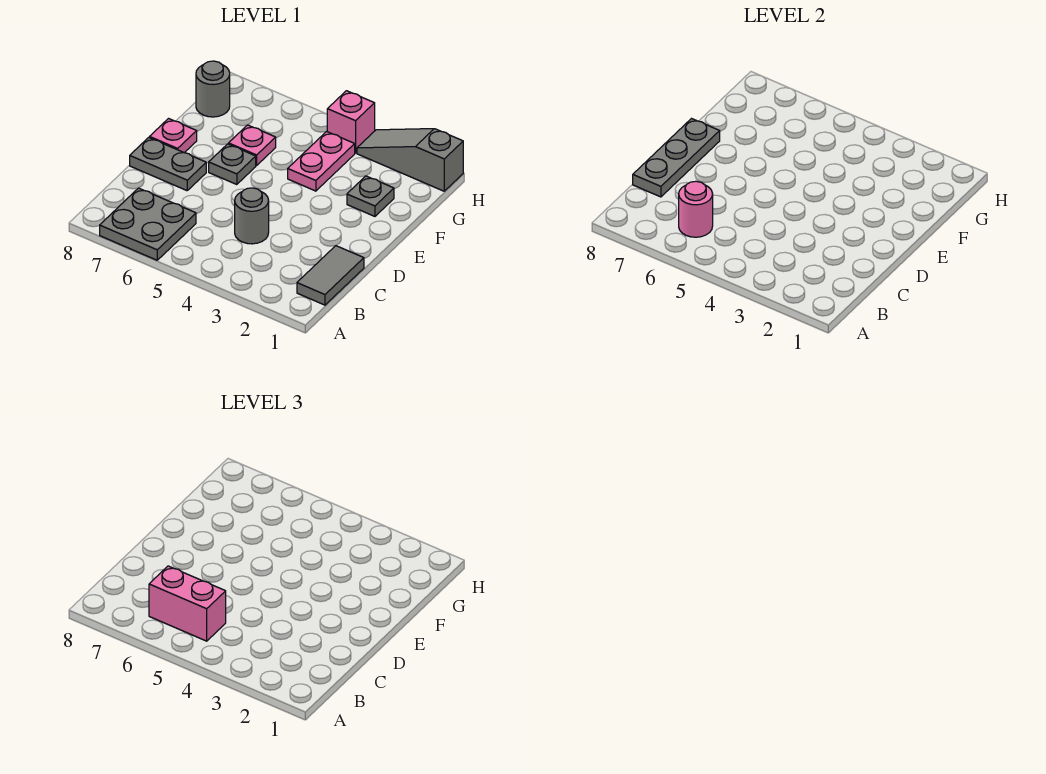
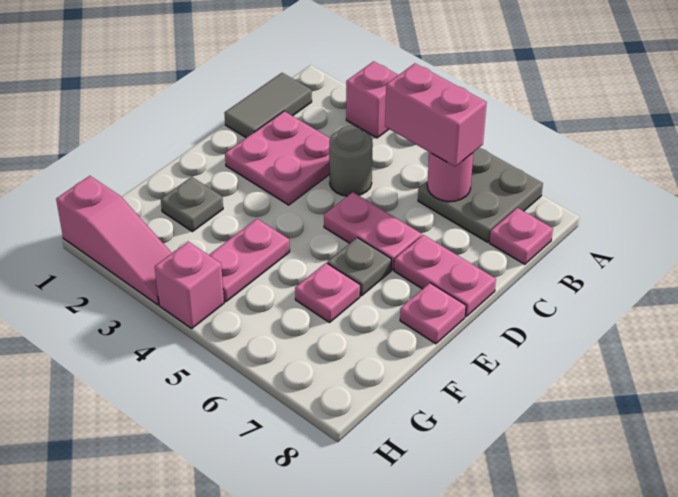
none -> pink 1x1 brick [346,61,398,138]
none -> pink 1x1 plate [489,208,553,264]
none -> pink 2x2 plate [225,111,330,205]
grey 1x3 plate [633,119,720,197] -> none
none -> pink 1x2 plate [324,192,422,270]
grey 1x2 plate [130,137,206,191] -> pink 1x2 plate [394,235,496,316]
grey 1x1 round brick [196,61,230,117] -> none
grey 1x3 slope [357,129,463,191] -> pink 1x3 slope [56,176,172,305]

